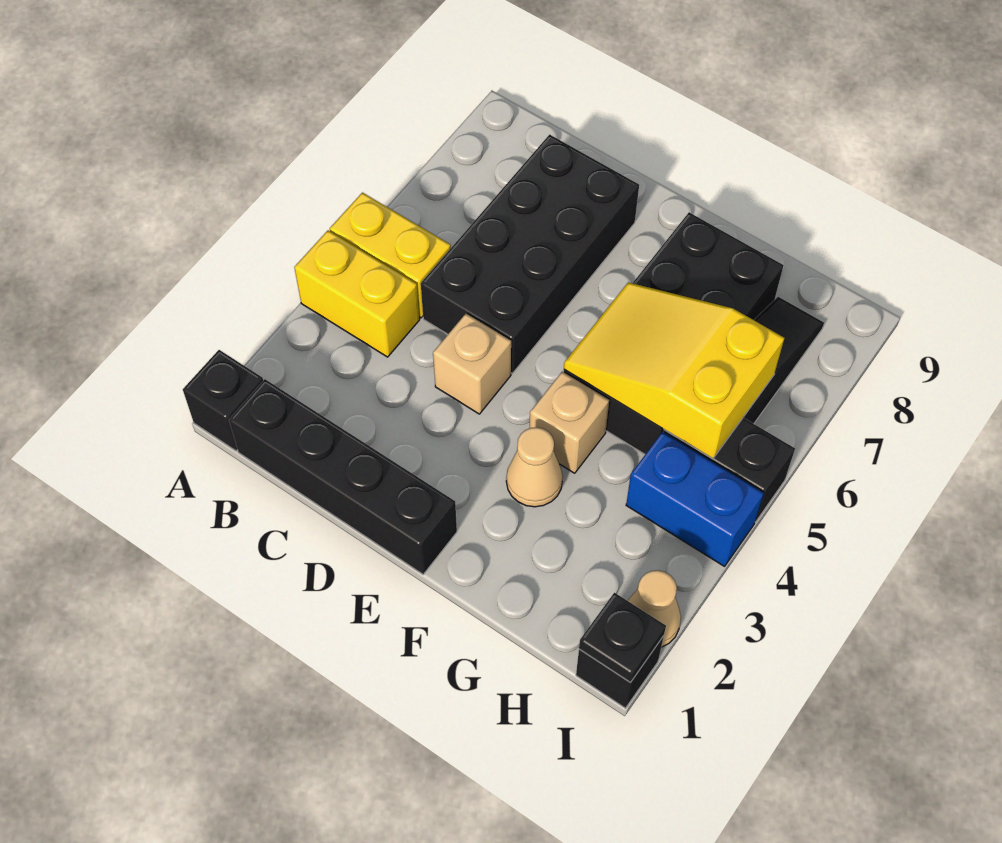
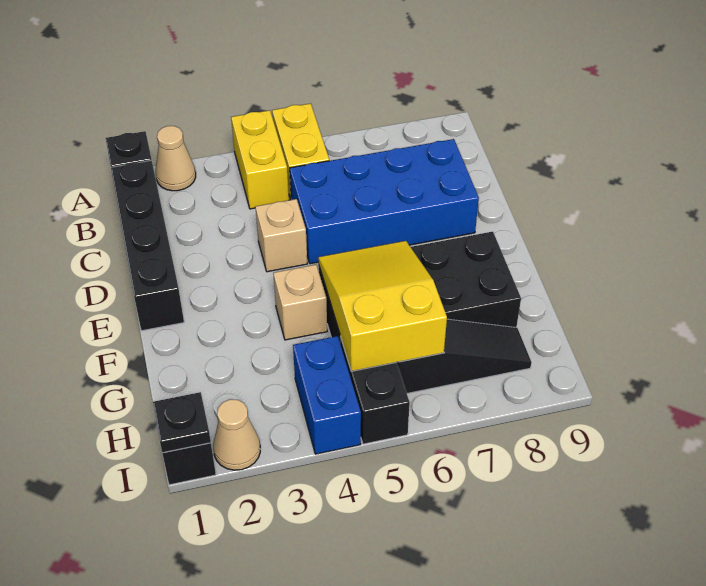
black 2x4 brick [421,135,639,373] -> blue 2x4 brick [290,139,479,264]
tan 1x1 cone [506,427,563,507] -> tan 1x1 cone moved to [156,126,196,191]

